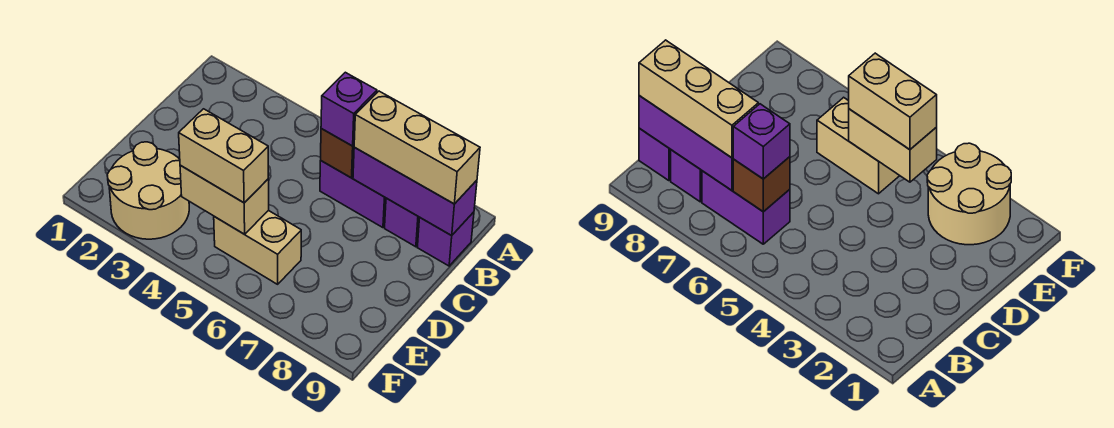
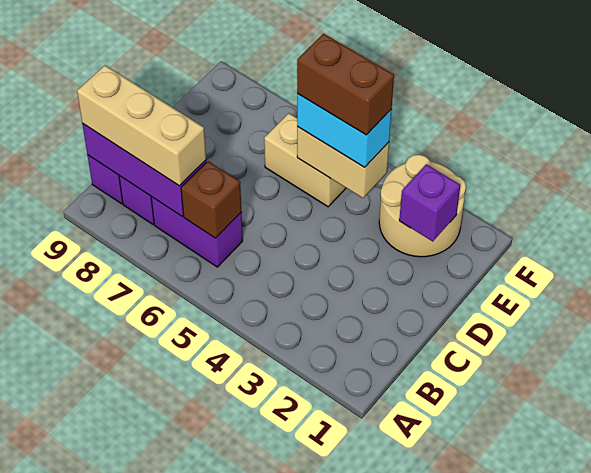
purple 1x1 brick [321,72,377,146] -> purple 1x1 brick moved to [399,164,460,242]
tan 1x2 brick [179,109,268,203] -> cyan 1x2 brick [297,94,392,167]
none -> brown 1x2 brick [297,34,394,135]

